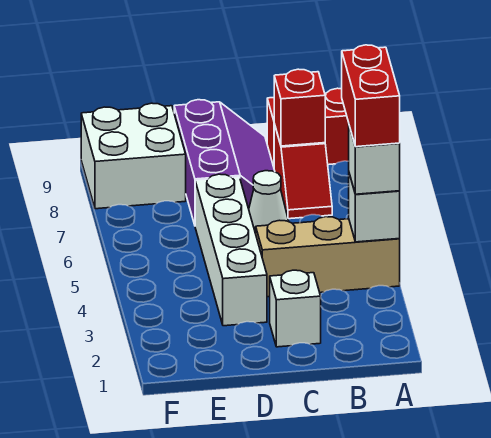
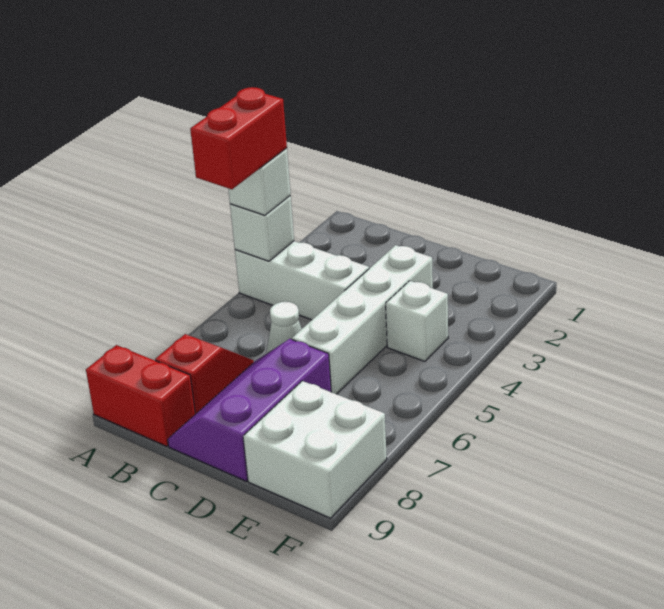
tan 1x3 brick [256,217,400,297] -> white 1x3 brick [235,241,369,320]
red 1x1 brick [274,69,325,146] -> none
white 1x1 brick [270,270,321,347] -> white 1x1 brick moved to [386,281,448,361]

